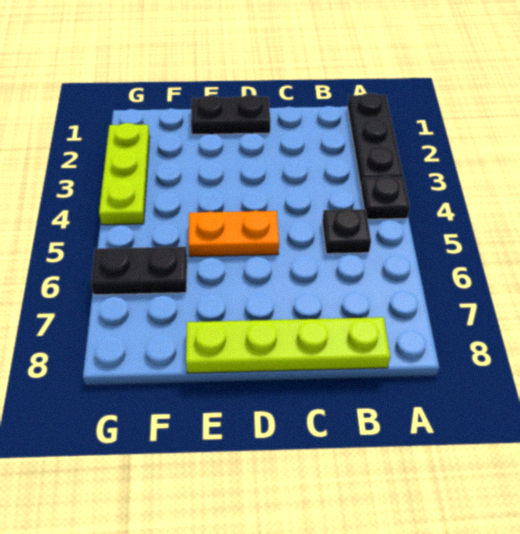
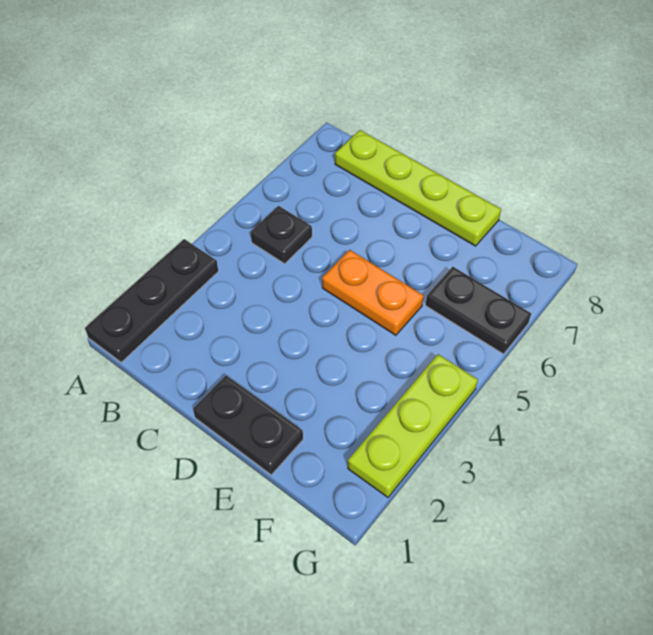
black 1x1 plate [361,176,410,219] -> none

